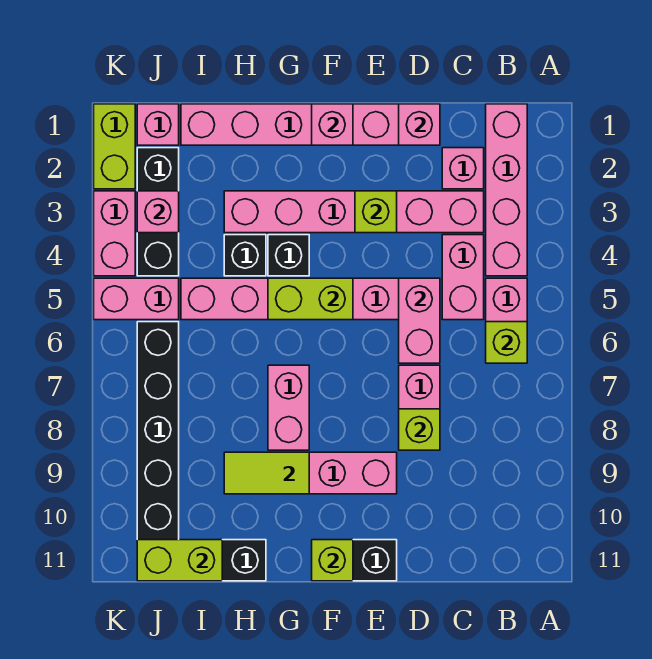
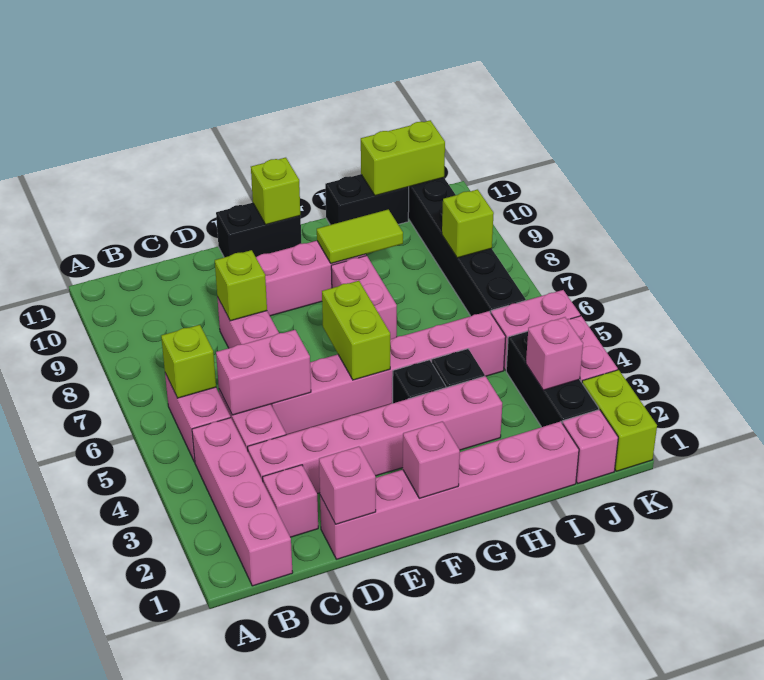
pink 1x2 brick [399,278,440,363] -> pink 1x2 brick turned to [216,330,311,415]
lime 1x1 brick [355,191,397,233] -> lime 1x1 brick moved to [442,189,494,258]
lime 1x2 brick [268,278,353,320] -> lime 1x2 brick turned to [322,281,390,380]

